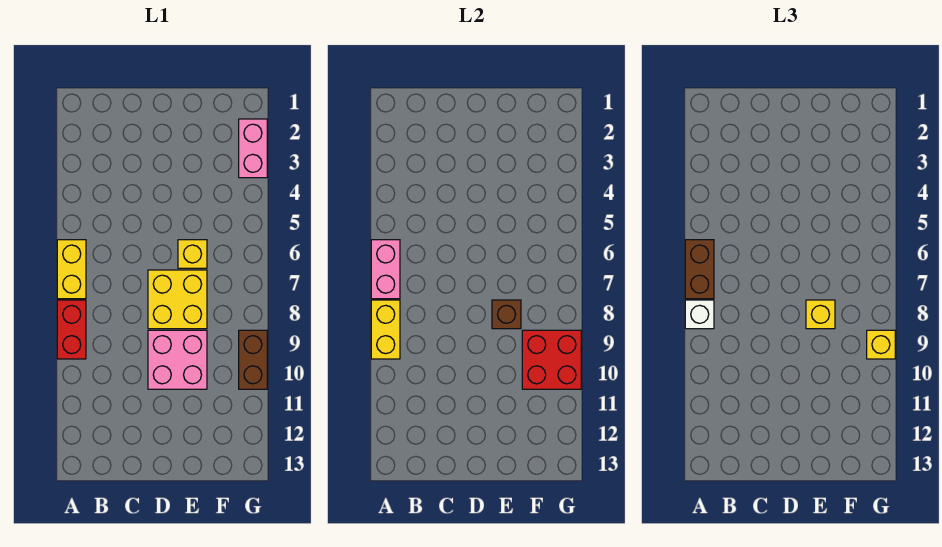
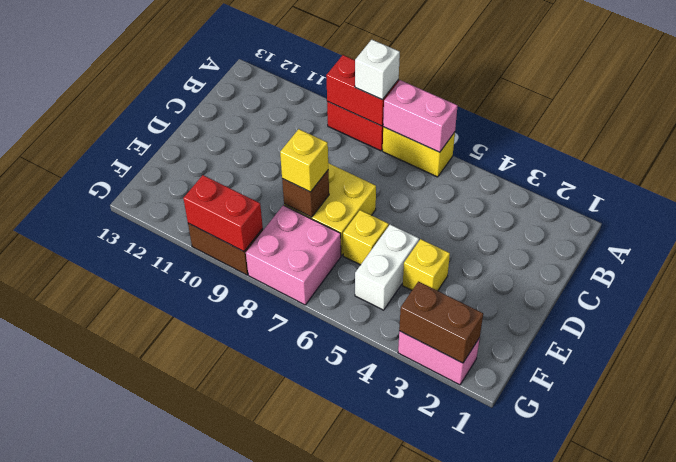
brown 1x2 brick [685,240,714,299] -> brown 1x2 brick moved to [399,282,483,363]
yellow 1x2 brick [371,300,400,359] -> red 1x2 brick [326,55,399,126]
pink 2x2 brick [148,330,207,389] -> pink 2x2 brick moved to [246,205,341,305]
none -> white 1x2 brick [355,225,419,310]
red 2x2 brick [522,330,581,389] -> red 1x2 brick [183,175,263,251]
yellow 1x1 brick [867,330,895,359] -> yellow 1x1 brick moved to [403,239,450,291]

